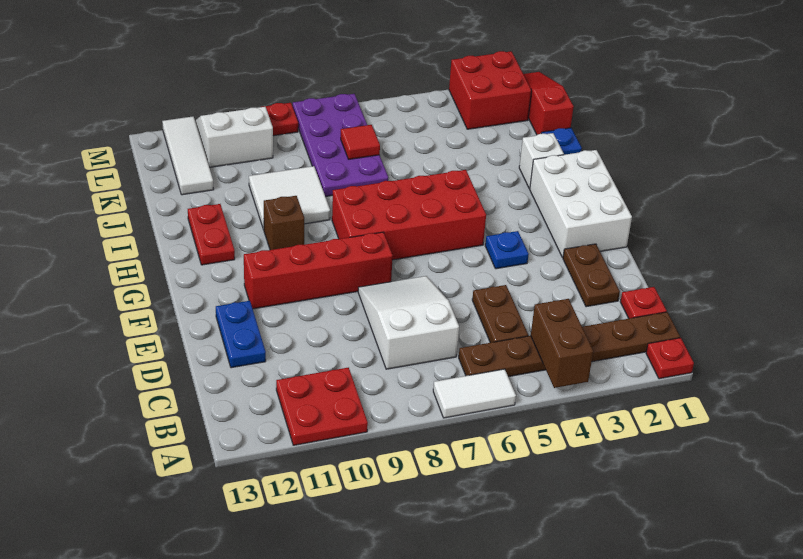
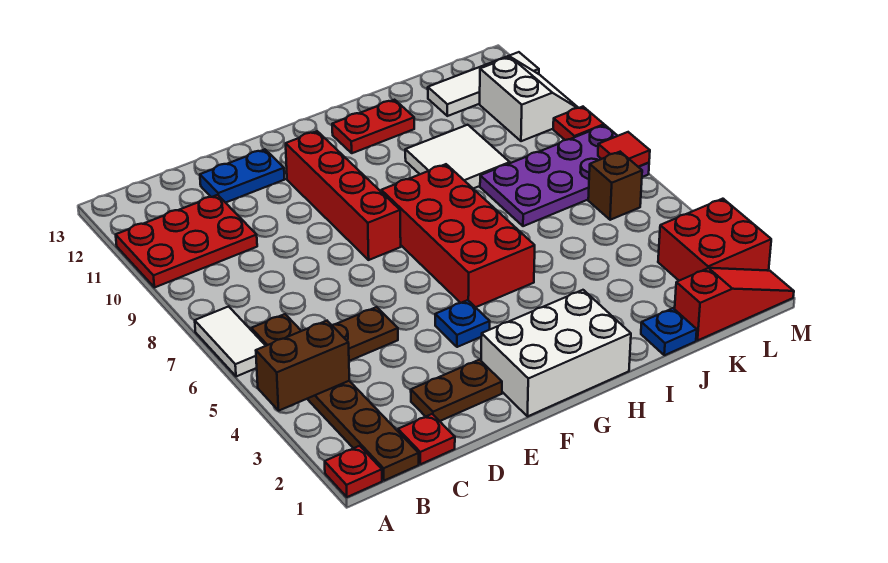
red 2x2 plate [276,368,368,445] -> red 2x3 plate [116,195,257,288]
white 2x3 slope [358,276,459,369] -> none
brown 1x1 brick [264,196,304,250] -> brown 1x1 brick moved to [588,152,642,220]
white 1x1 brick [519,133,564,189] -> none
red 1x1 tile [341,125,380,159] -> red 1x1 tile moved to [598,132,650,167]

